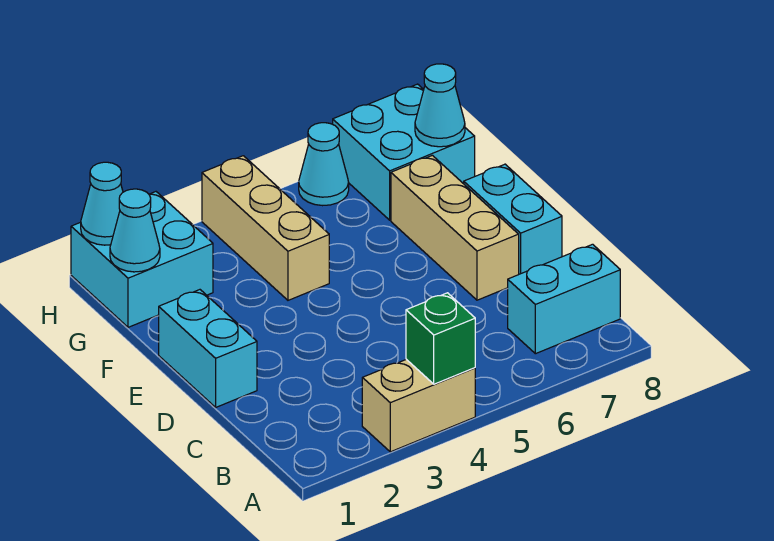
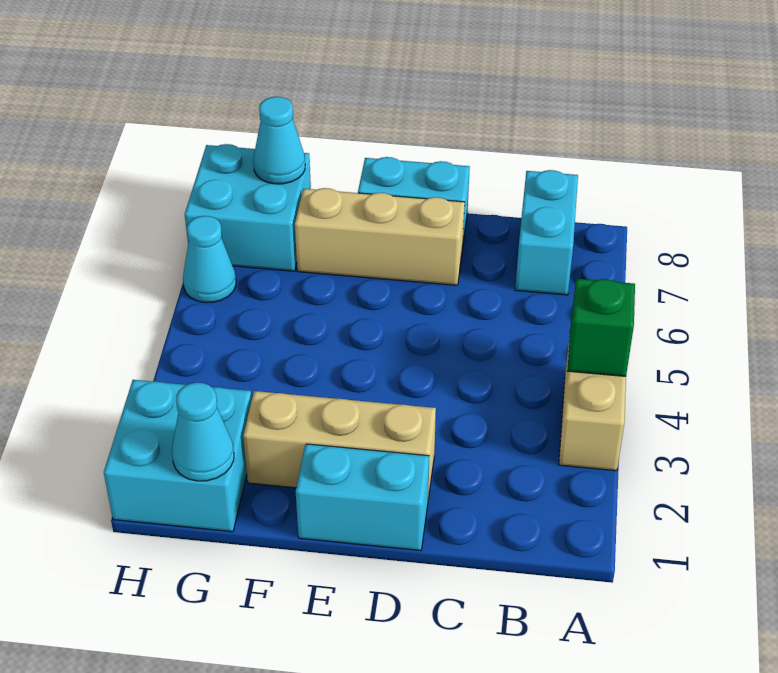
tan 1x3 brick [202,156,329,300] -> tan 1x3 brick moved to [243,391,436,499]
cyan 1x1 cone [81,162,123,245] -> none

